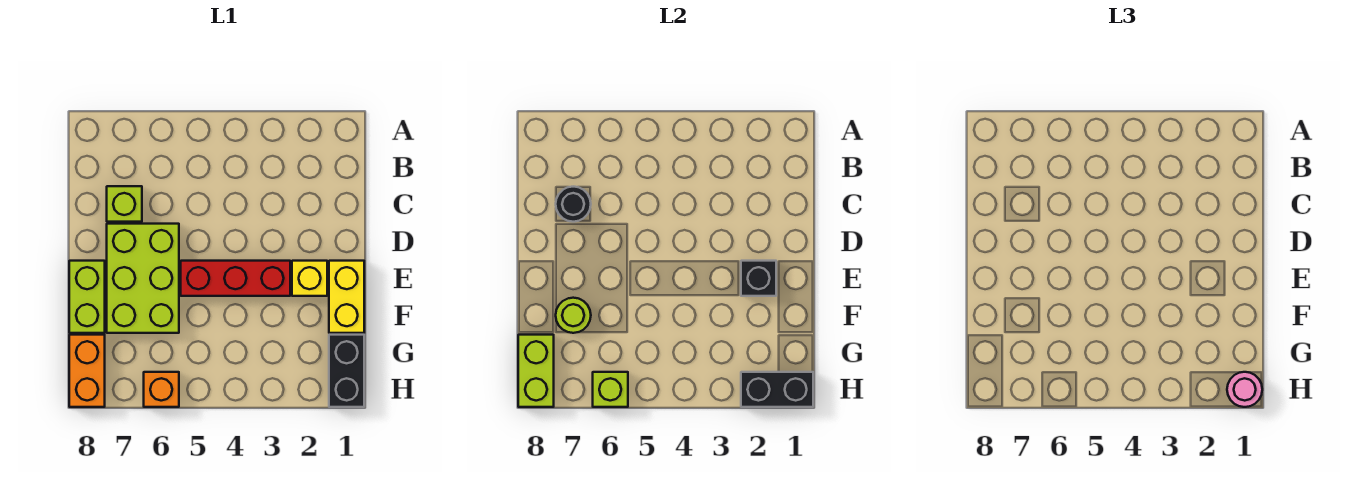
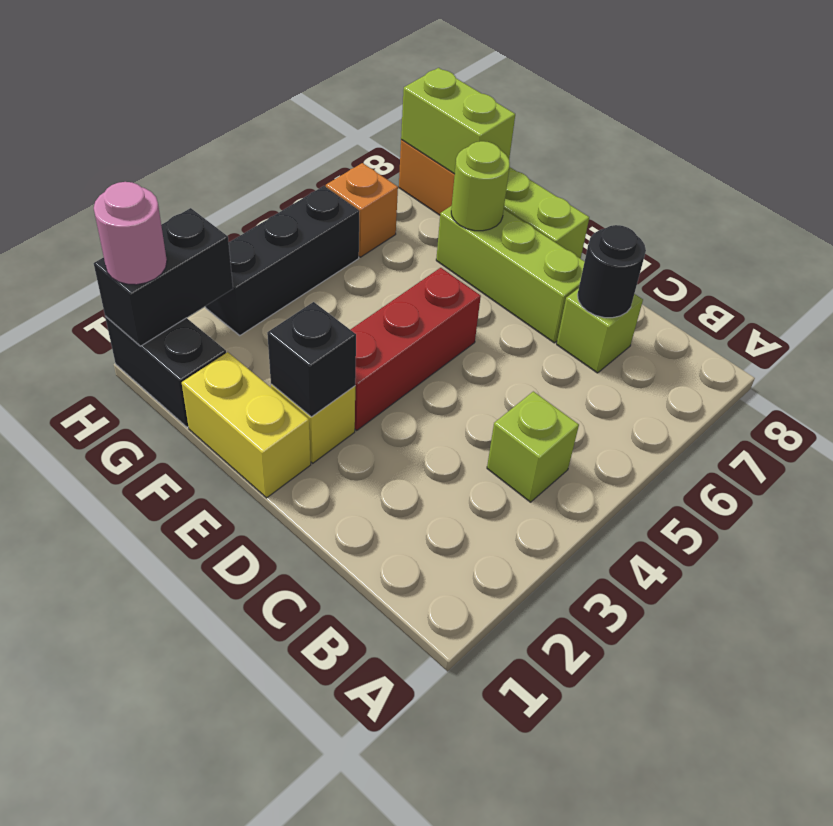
lime 2x3 brick [107,224,179,333] -> lime 1x3 brick [436,206,585,343]
none -> black 1x3 brick [205,186,360,335]
lime 1x1 brick [593,372,628,407] -> lime 1x1 brick moved to [487,391,579,502]

